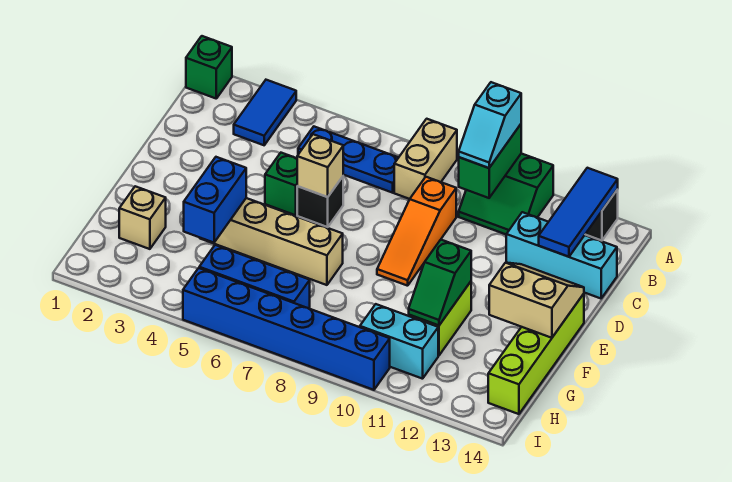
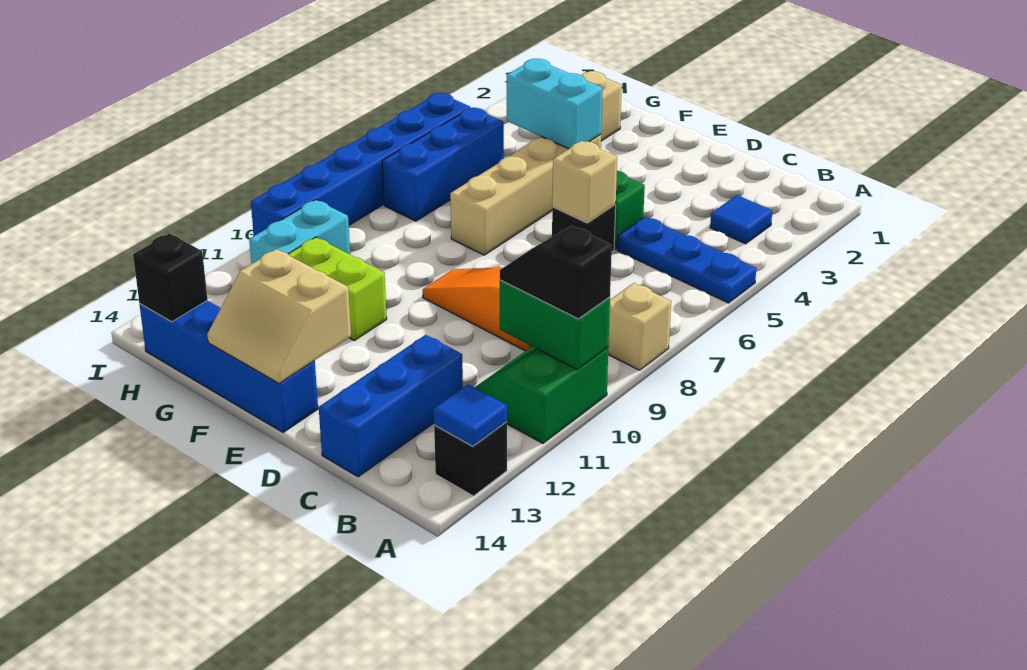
green 1x1 brick [186,36,232,98] -> none
blue 1x2 tile [234,80,296,145] -> blue 1x1 tile [710,195,772,244]
tan 1x2 brick [394,119,457,199] -> tan 1x1 brick [608,283,671,370]
cyan 1x2 slope [459,82,521,168] -> black 1x2 slope [500,226,612,319]
blue 1x3 tile [539,168,618,257] -> blue 1x1 tile [434,384,507,446]
blue 1x3 plate [298,127,399,193] -> blue 1x3 plate turned to [617,217,756,303]
cyan 1x3 brick [506,212,617,298] -> blue 1x3 brick [319,335,463,477]
tan 2x2 slope [489,263,584,338] -> tan 2x2 slope turned to [207,249,351,383]
lime 1x4 brick [488,294,584,414] -> blue 1x4 brick [139,301,318,432]
blue 1x2 brick [184,157,246,243] -> cyan 1x2 brick [507,59,603,149]
green 1x2 slope [409,240,471,326] -> none
none -> black 1x1 brick [133,233,207,322]

